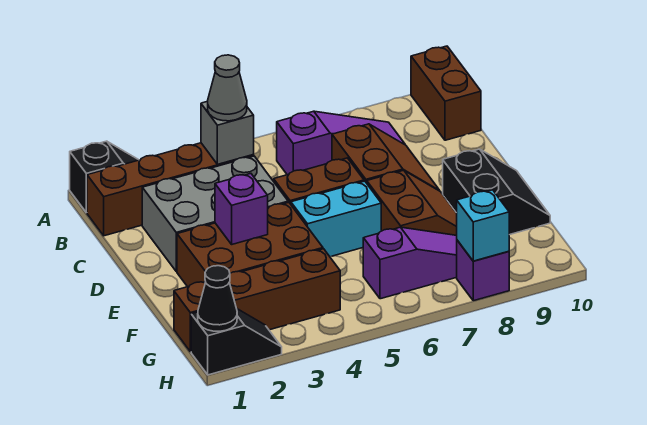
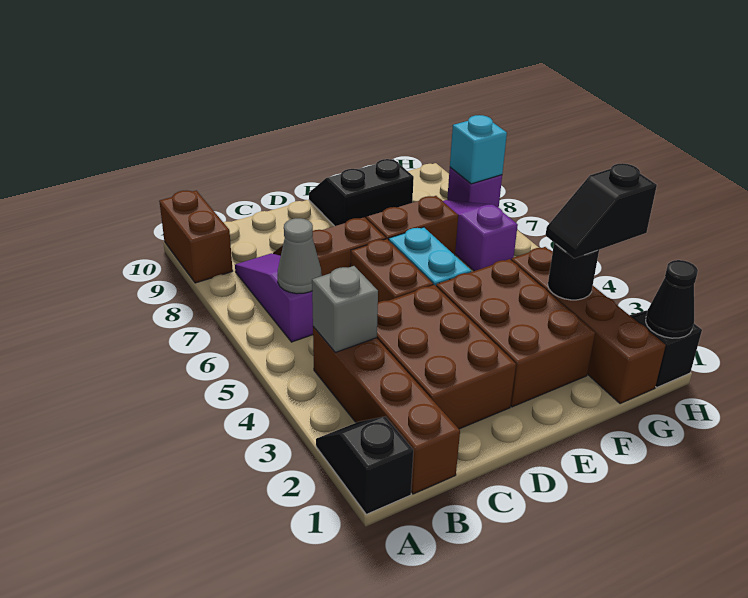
brown 1x2 brick [411,46,481,140] -> brown 1x2 brick turned to [159,190,233,283]
grey 1x1 cone [208,55,247,121] -> grey 1x1 cone moved to [277,218,322,294]
grey 2x3 brick [142,156,288,272] -> brown 2x3 brick [377,285,516,429]
purple 1x1 brick [215,174,268,244] -> none
none -> black 1x1 round brick [548,243,599,300]
none -> black 1x2 slope [545,163,657,258]

